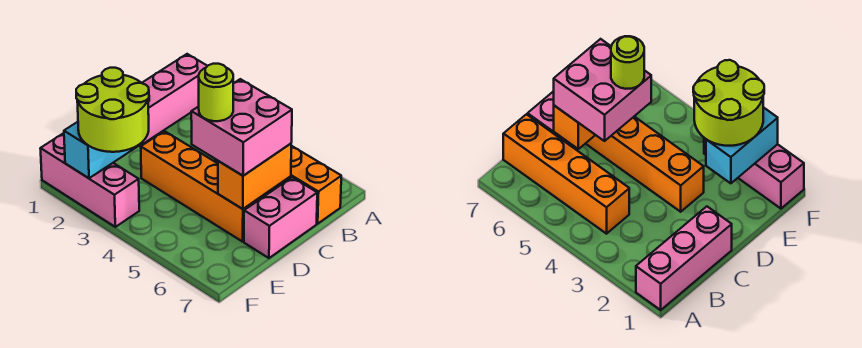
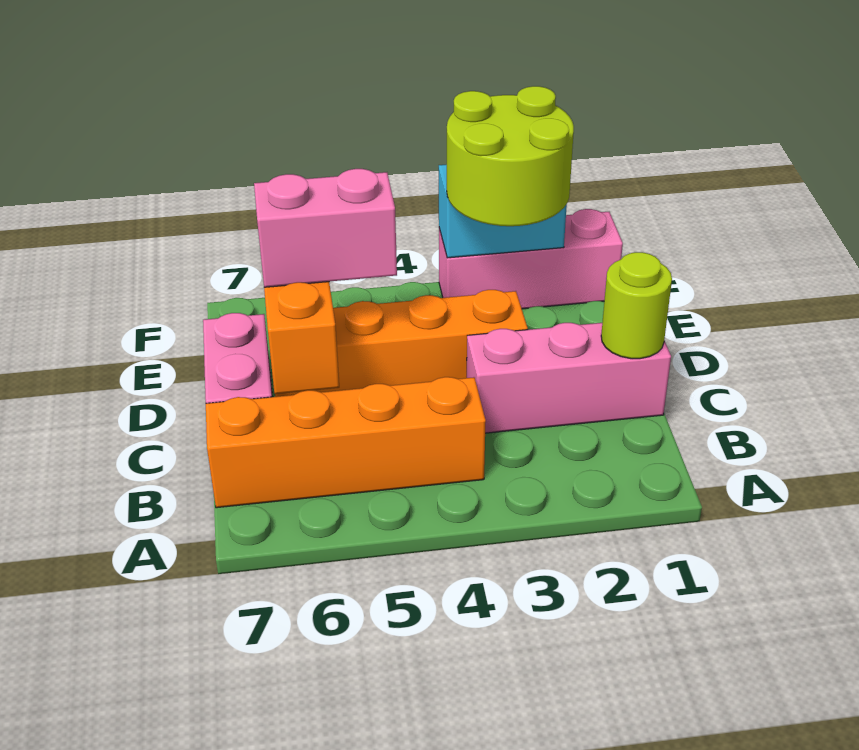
pink 1x3 brick [139,54,207,146] -> pink 1x3 brick turned to [467,323,671,433]
pink 2x2 brick [191,79,292,176] -> pink 1x2 brick [254,169,397,287]
lime 1x1 round brick [199,64,233,121] -> lime 1x1 round brick moved to [601,252,672,359]
cyan 1x2 brick [64,122,138,178] -> cyan 1x2 brick turned to [439,164,567,258]

